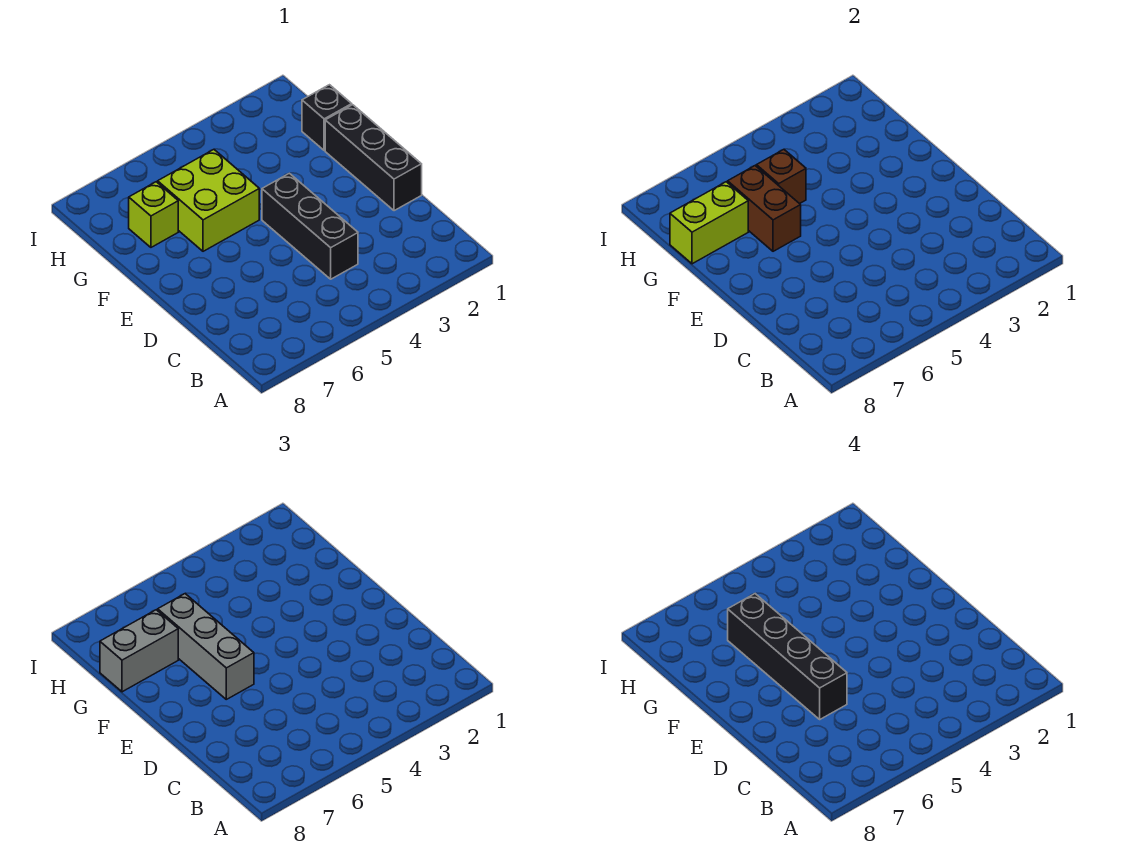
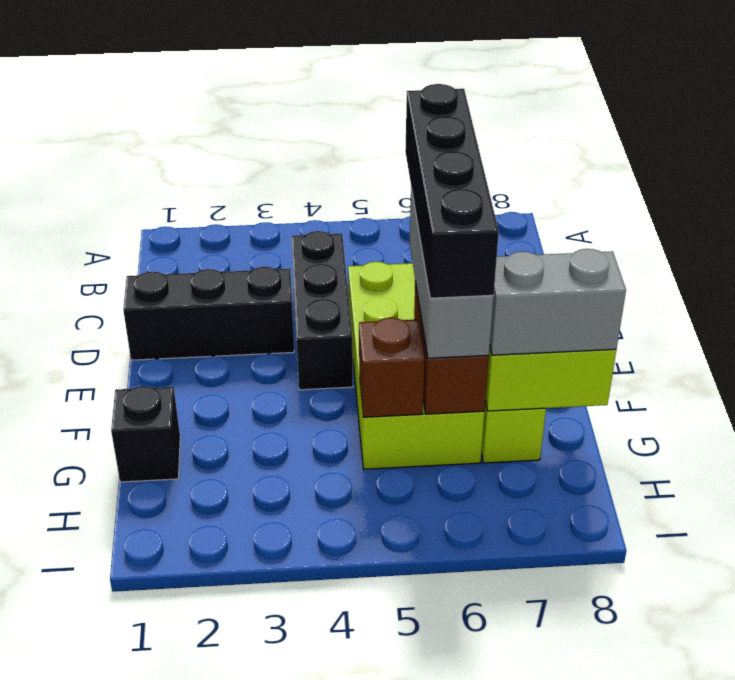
black 1x3 brick [325,105,422,211] -> black 1x3 brick turned to [123,267,294,360]
lime 2x2 brick [158,149,259,251] -> lime 2x4 brick [348,262,484,469]

